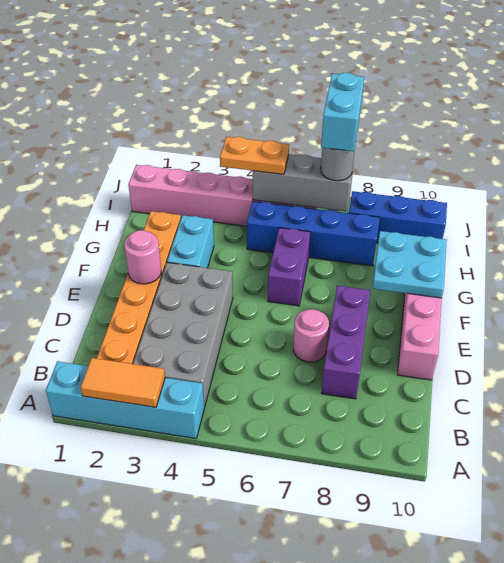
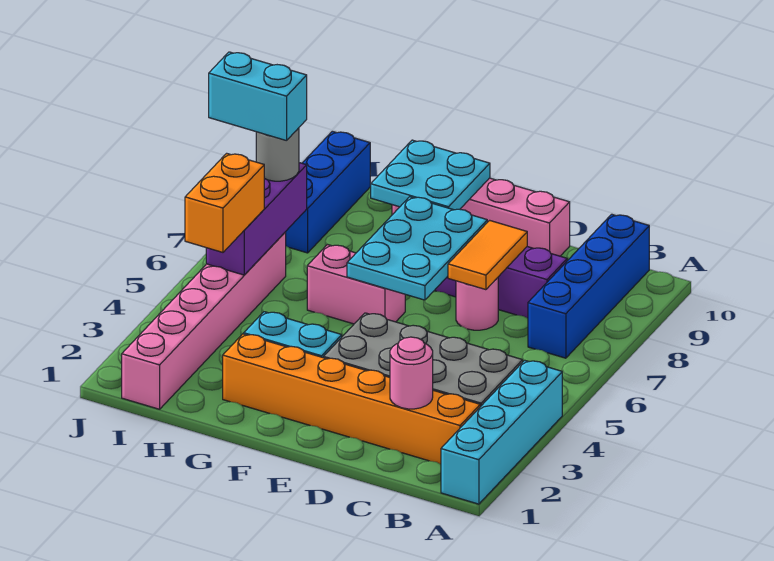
orange 1x2 tile [81,358,165,407] -> orange 1x2 tile moved to [448,220,527,290]
pink 1x1 round brick [124,230,161,284] -> pink 1x1 round brick moved to [390,337,433,409]
none -> cyan 2x3 plate [347,197,487,300]
purple 1x2 brick [268,228,310,306] -> pink 1x2 brick [307,245,405,324]
blue 1x4 brick [247,201,380,266] -> blue 1x4 brick moved to [528,214,649,358]
orange 1x2 plate [220,137,289,174] -> orange 1x2 brick [185,153,264,252]
grey 1x3 brick [253,154,354,211] -> purple 1x3 brick [206,163,307,275]

